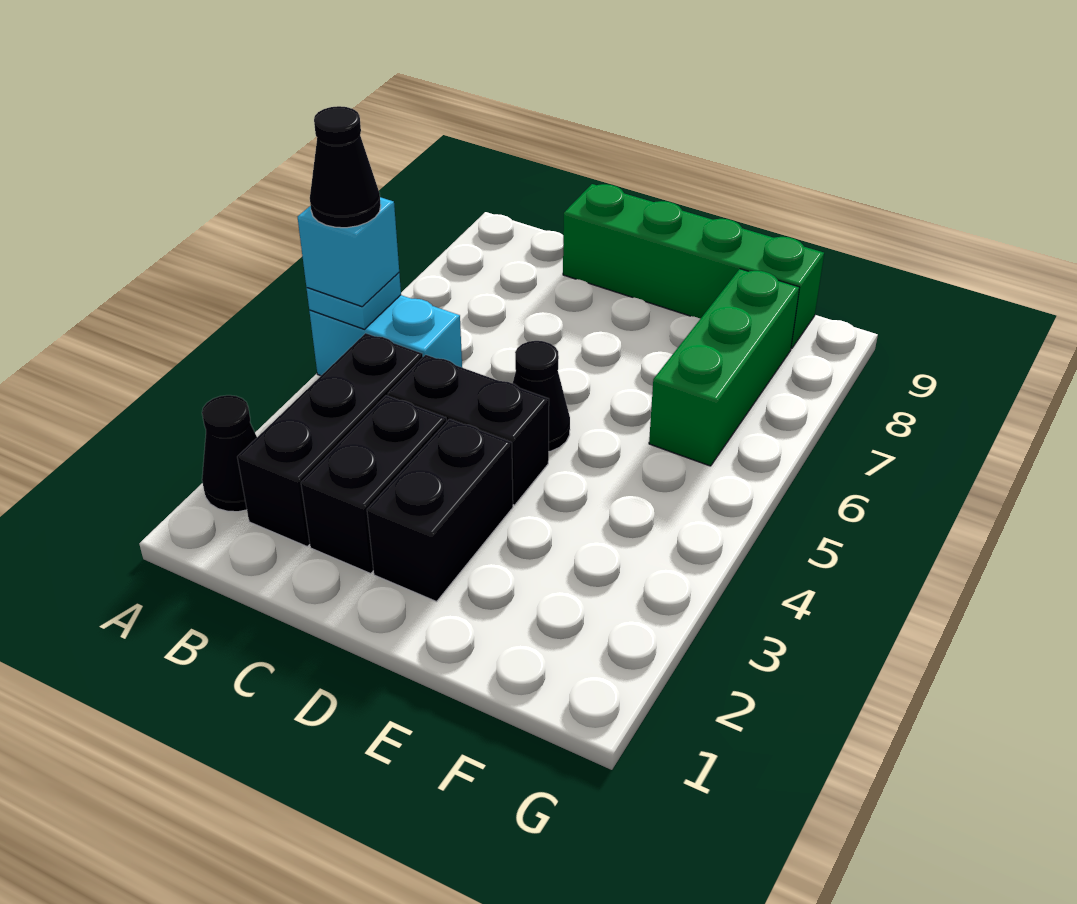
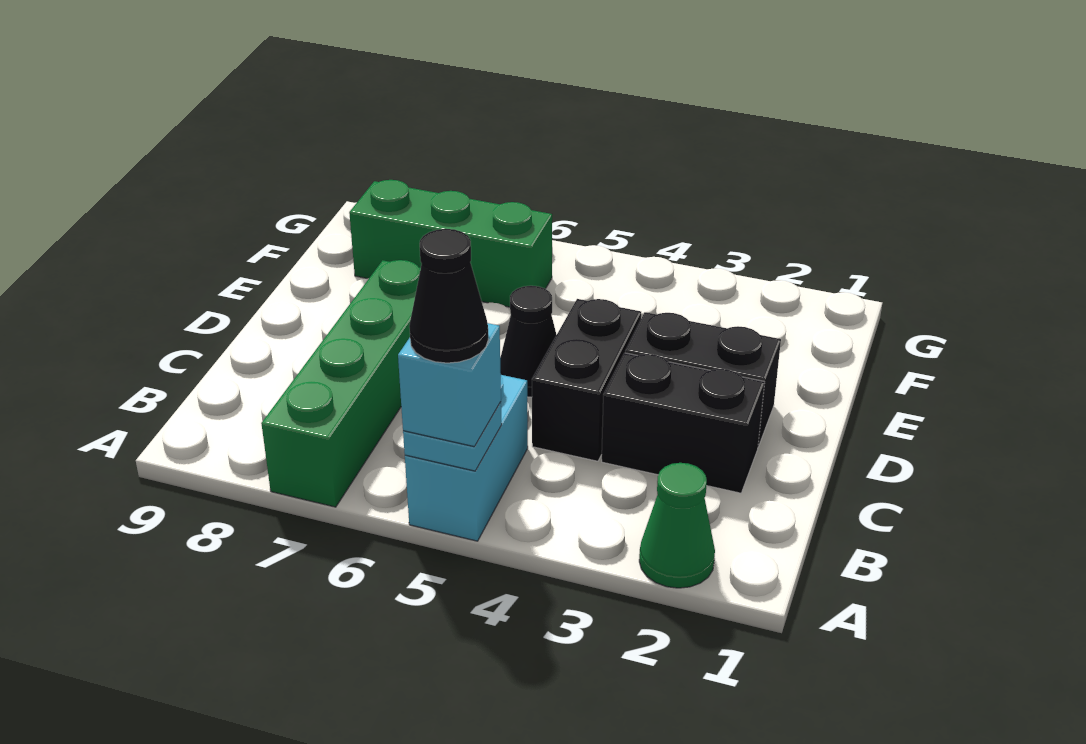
black 1x1 cone [202,395,257,512] -> green 1x1 cone [639,463,715,588]
black 1x3 brick [237,333,423,546] -> none
green 1x4 brick [563,184,824,349] -> green 1x4 brick moved to [261,260,421,507]

